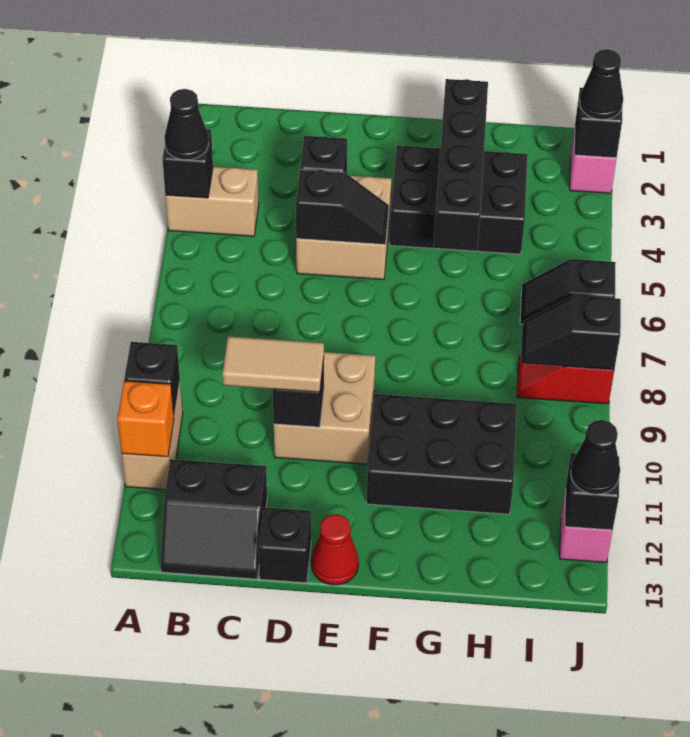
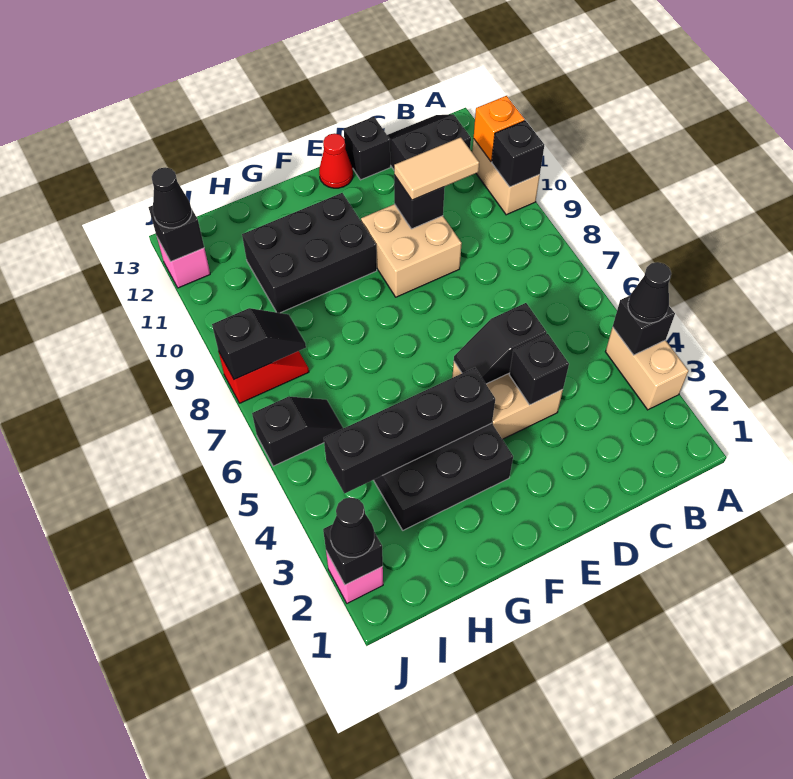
tan 1x2 brick [165,167,259,236] -> tan 1x2 brick turned to [605,327,689,410]
black 1x4 brick [434,79,488,251] -> black 1x4 brick turned to [324,368,495,493]

